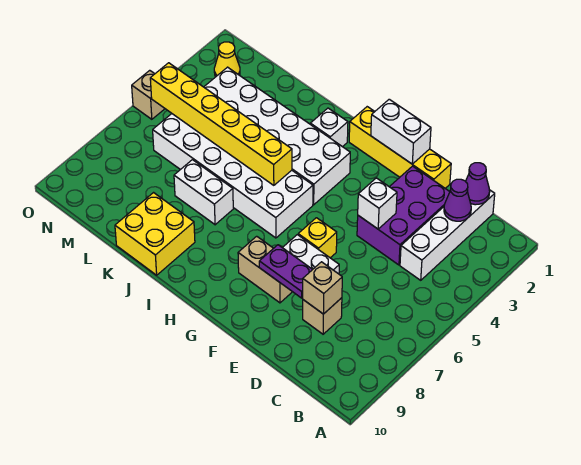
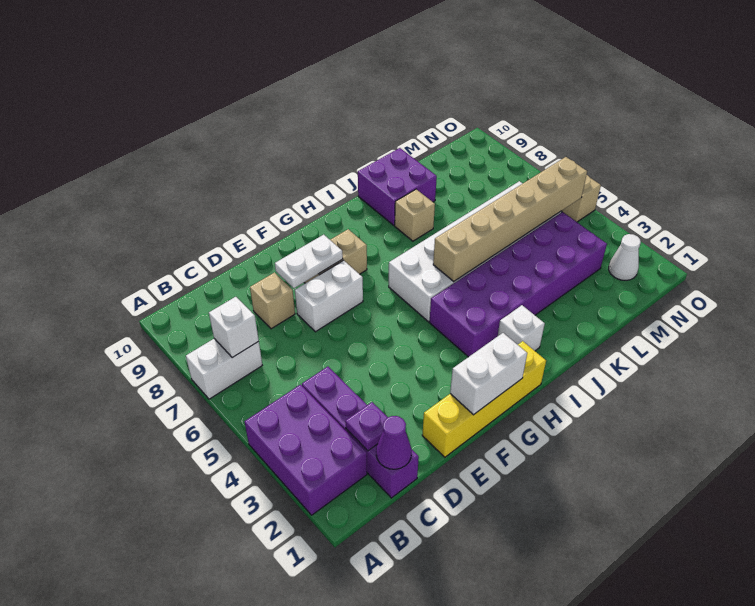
white 1x4 brick [400,190,495,280] -> purple 1x4 brick [302,367,419,498]
purple 1x1 cone [444,179,471,221] -> purple 1x1 plate [345,402,388,451]
purple 2x3 brick [357,166,450,265] -> purple 2x3 brick moved to [244,385,367,515]
tan 1x1 brick [303,262,342,314] -> tan 1x1 brick moved to [395,189,435,241]
white 1x1 brick [358,178,397,229] -> white 1x1 brick moved to [209,297,259,358]
purple 1x2 plate [259,245,313,298] -> white 1x2 plate [275,235,343,288]
yellow 1x1 brick [298,218,337,258] -> none
white 2x6 brick [204,67,350,205] -> purple 2x6 brick [429,212,607,357]
yellow 1x6 brick [150,63,292,185] -> tan 1x6 brick [433,157,587,282]
white 1x2 brick [174,160,233,225] -> white 1x2 brick moved to [186,339,262,399]
yellow 2x2 brick [115,193,195,275] -> purple 2x2 brick [358,148,437,225]
yellow 1x1 cone [214,42,240,77] -> white 1x1 cone [609,234,641,280]

